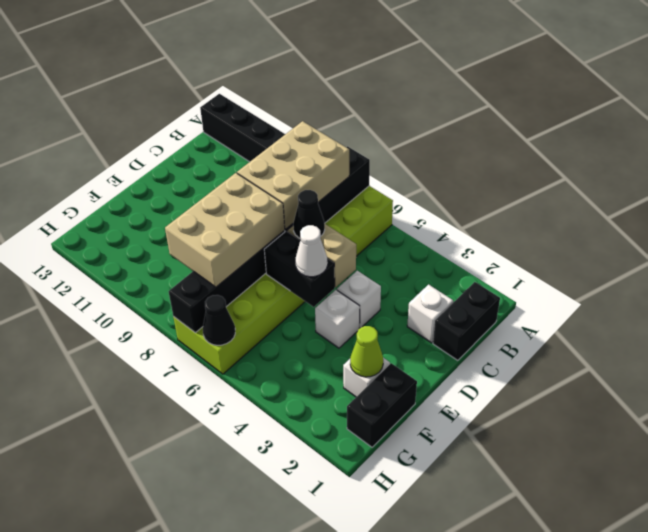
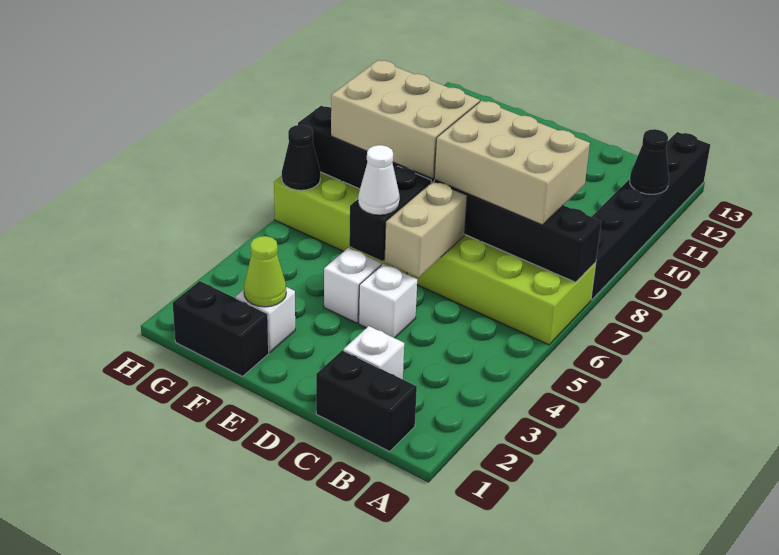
black 1x1 cone [293,190,325,238] -> black 1x1 cone moved to [630,129,669,194]

